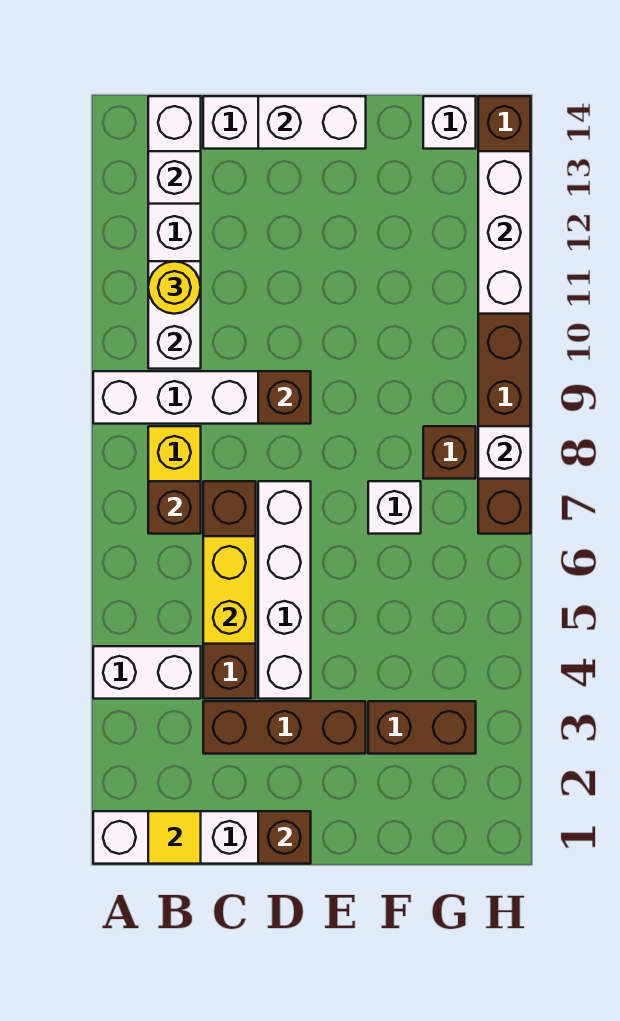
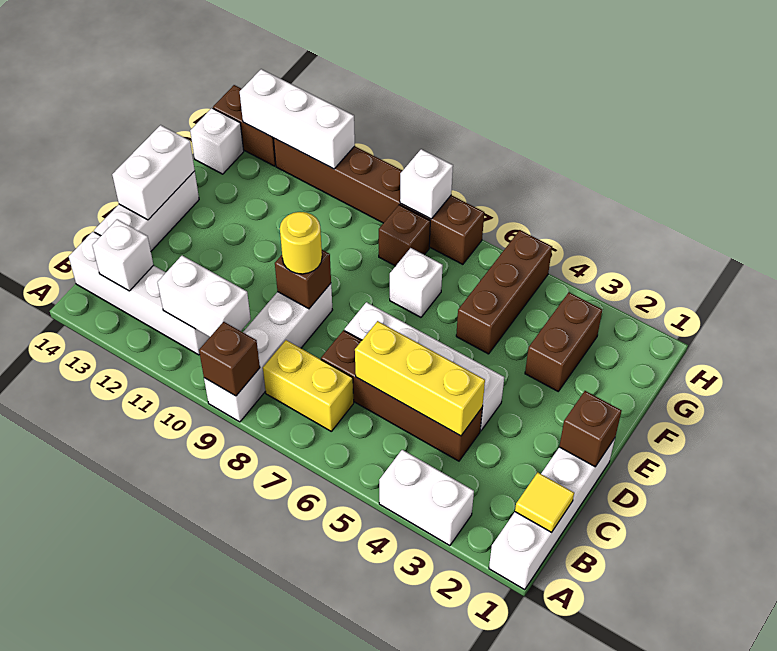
white 1x2 brick [93,646,201,699] -> white 1x2 brick turned to [379,450,474,546]
brown 1x1 brick [148,481,201,534] -> brown 1x1 brick moved to [199,322,260,396]
yellow 1x1 round brick [148,261,201,314] -> yellow 1x1 round brick moved to [280,212,322,274]
brown 1x3 brick [203,701,366,754] -> brown 1x3 brick moved to [456,230,552,354]
yellow 1x2 brick [203,536,256,644] -> yellow 1x3 brick [355,321,485,436]

